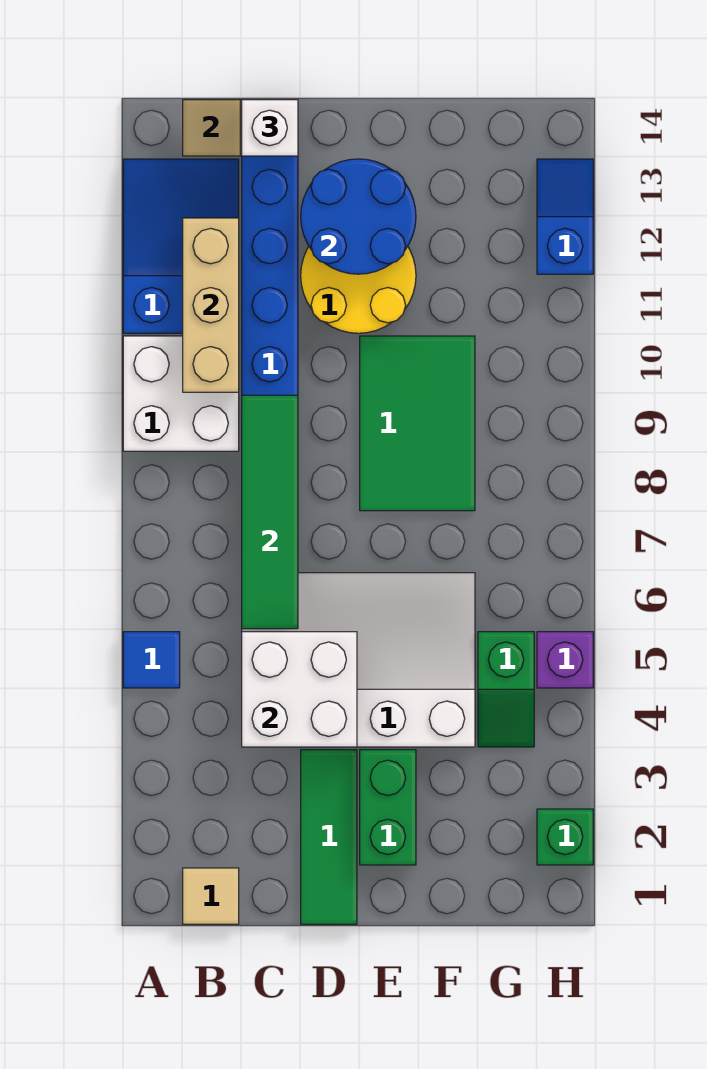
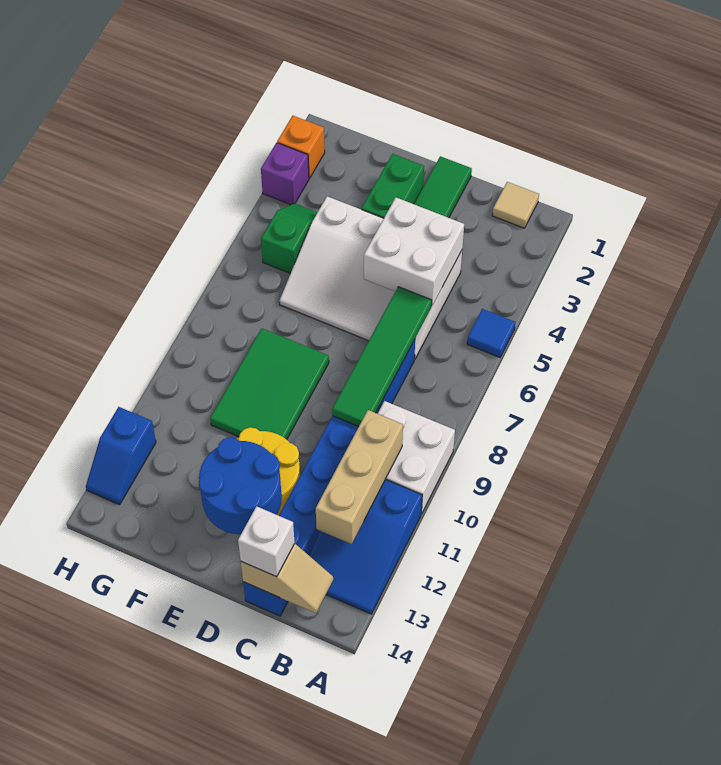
green 1x1 brick [537,809,593,865] -> orange 1x1 brick [277,116,325,178]
purple 1x1 brick [537,632,593,688] -> purple 1x1 brick moved to [261,143,309,205]

